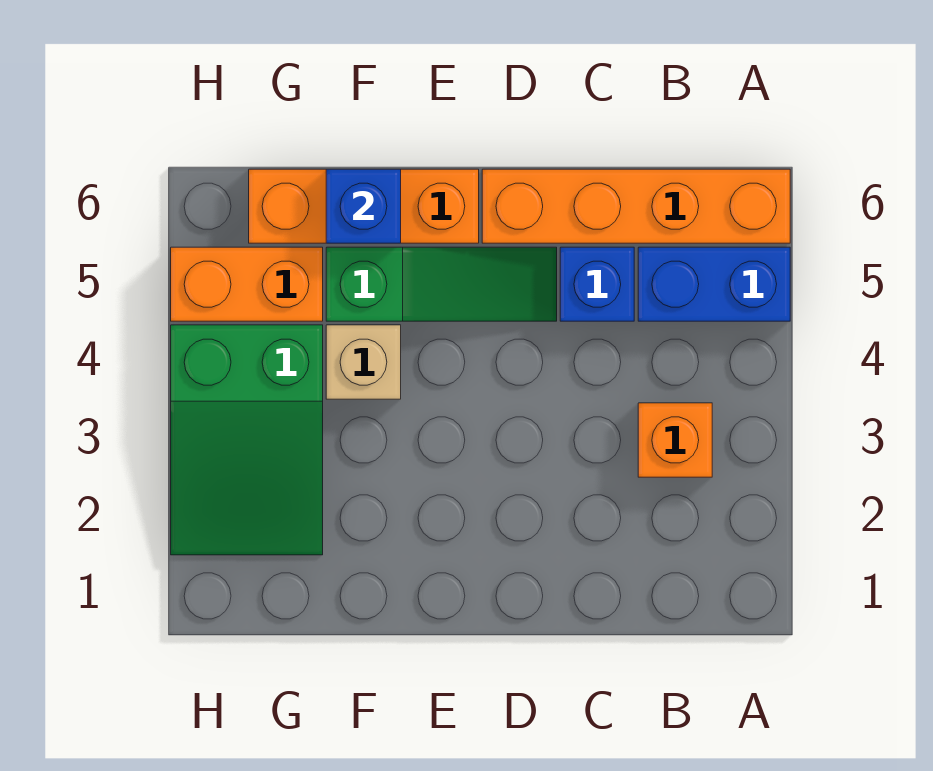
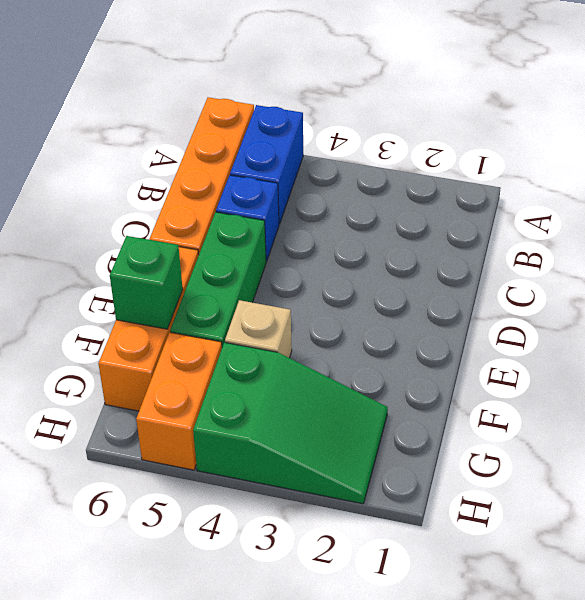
orange 1x1 brick [638,403,712,477] -> none
green 1x3 slope [326,247,557,321] -> green 1x3 brick [170,212,266,347]
blue 1x1 brick [326,169,401,243] -> green 1x1 brick [110,236,183,329]

